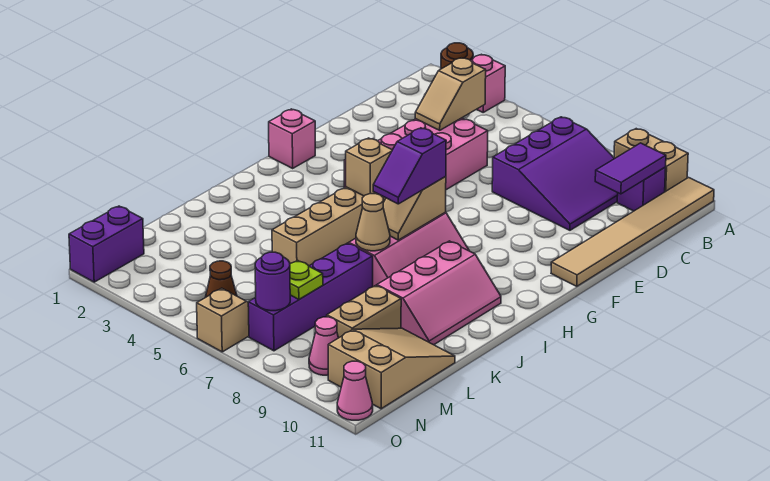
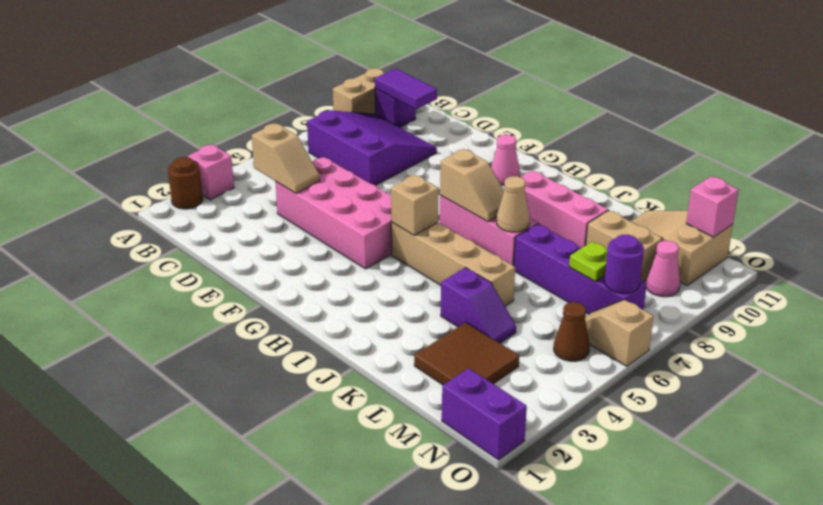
tan 1x6 tile [551,178,714,286] -> none
pink 1x1 brick [269,109,315,168] -> pink 1x1 brick moved to [686,177,739,237]
purple 1x2 slope [373,128,446,204] -> purple 1x2 slope moved to [441,267,516,343]
none -> brown 2x2 tile [414,322,519,385]
pink 1x1 cone [337,361,373,420] -> pink 1x1 cone moved to [491,135,520,185]

